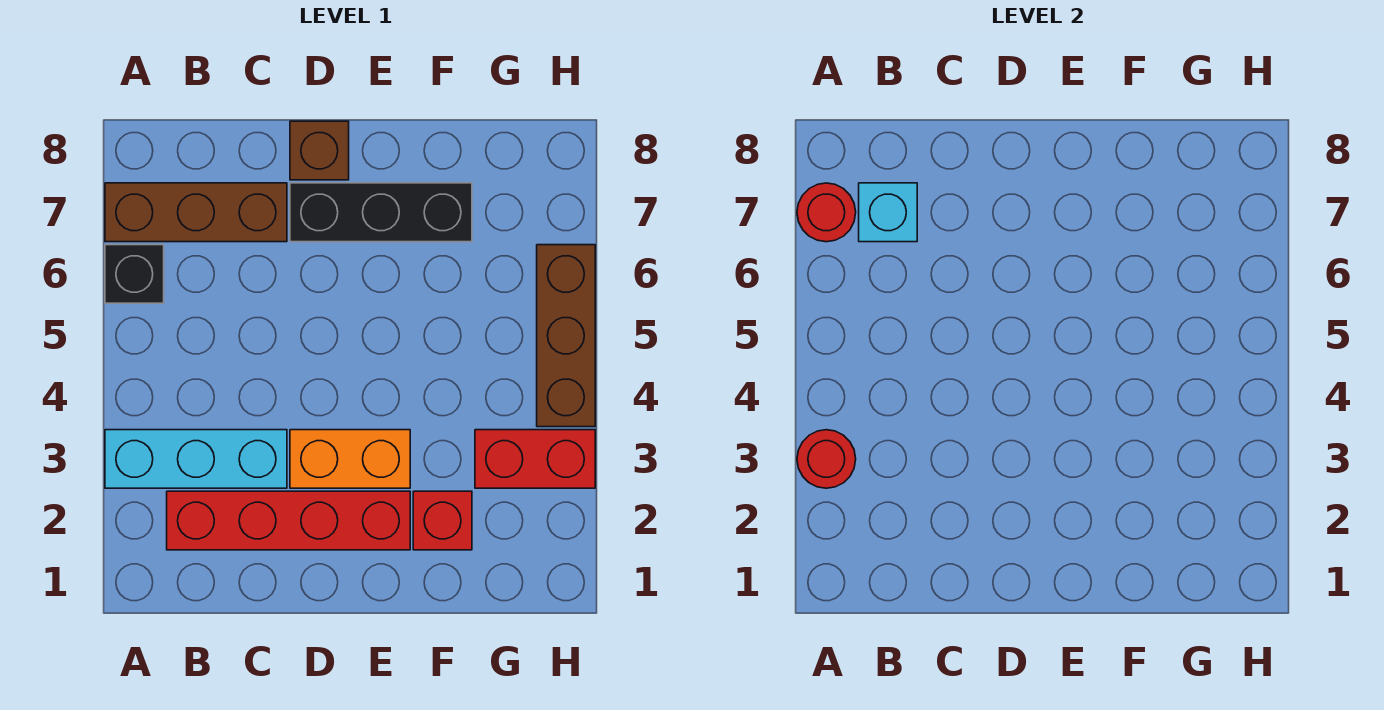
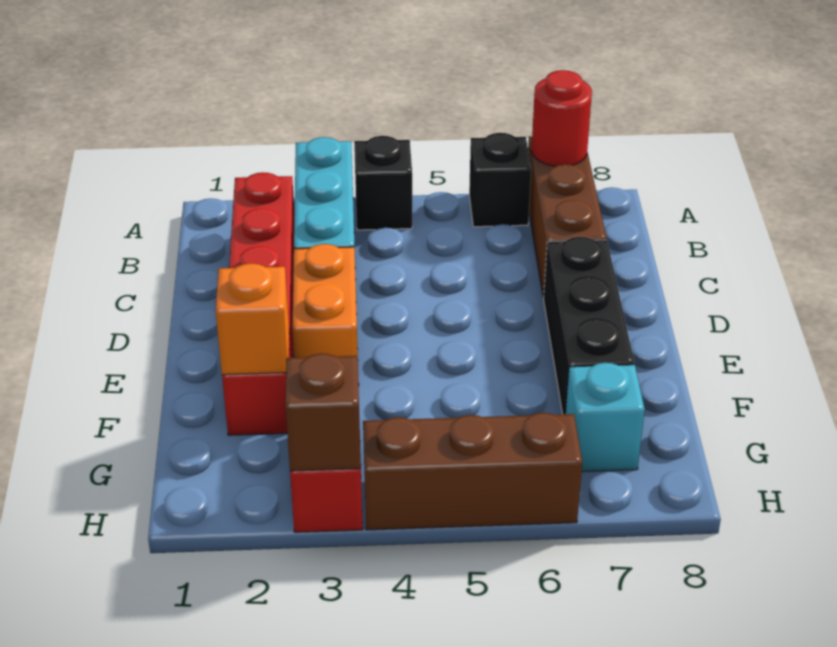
red 1x1 round brick [797,430,856,488] -> none
none -> black 1x1 brick [354,136,412,230]
cyan 1x1 brick [859,183,917,242] -> cyan 1x1 brick moved to [566,363,645,472]
brown 1x1 brick [290,121,349,180] -> brown 1x1 brick moved to [286,353,361,471]
none -> orange 1x1 brick [215,263,289,375]

